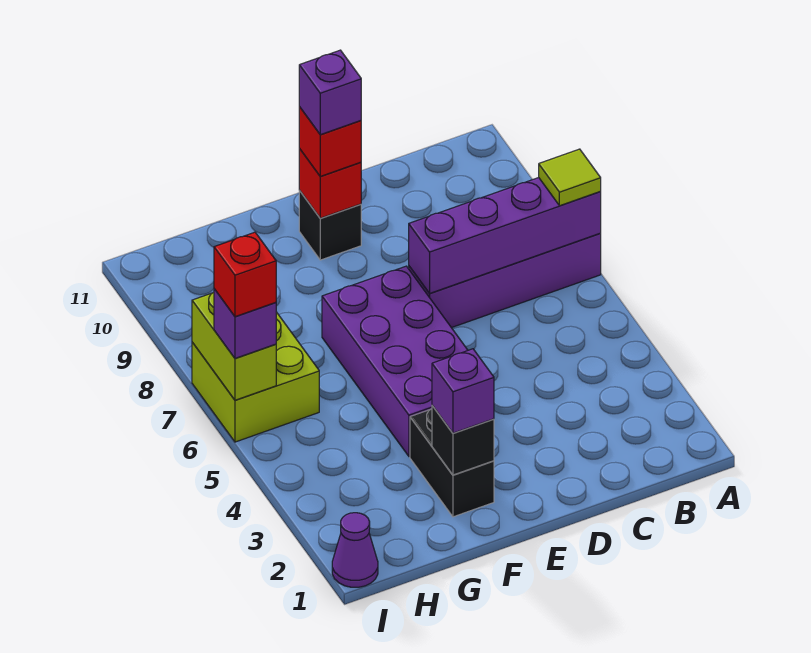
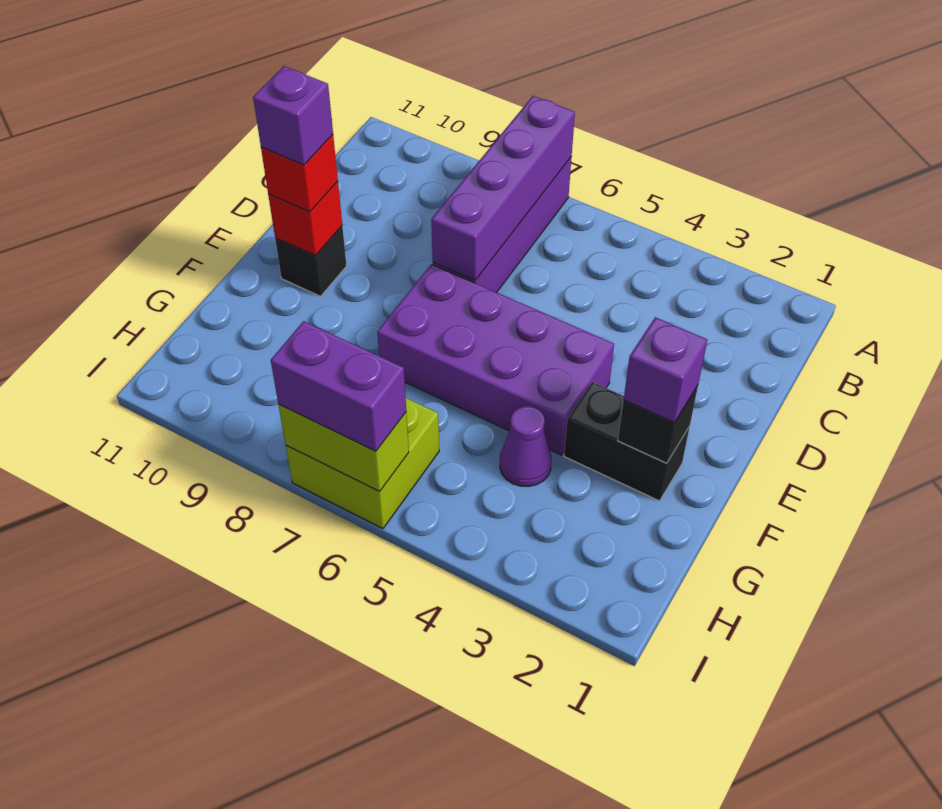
lime 1x1 tile [539,149,601,206] -> none
purple 1x1 cone [332,513,378,587] -> purple 1x1 cone moved to [500,406,551,487]
purple 1x1 brick [214,289,276,358] -> purple 1x2 brick [271,321,406,451]
red 1x1 brick [214,232,276,317] -> none

